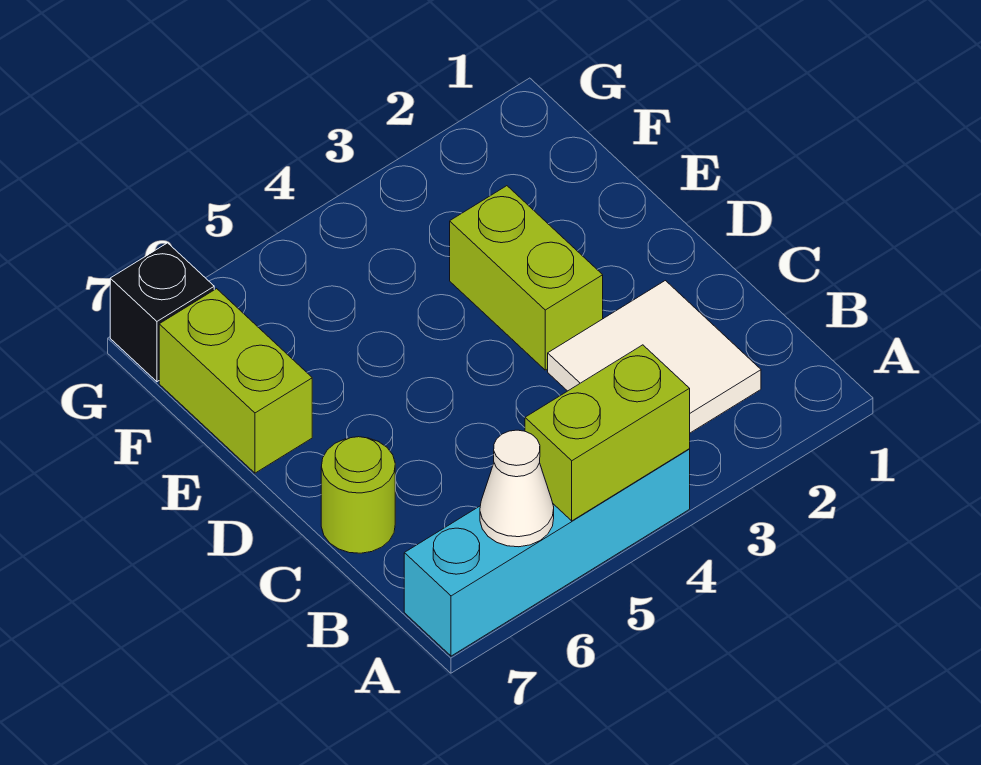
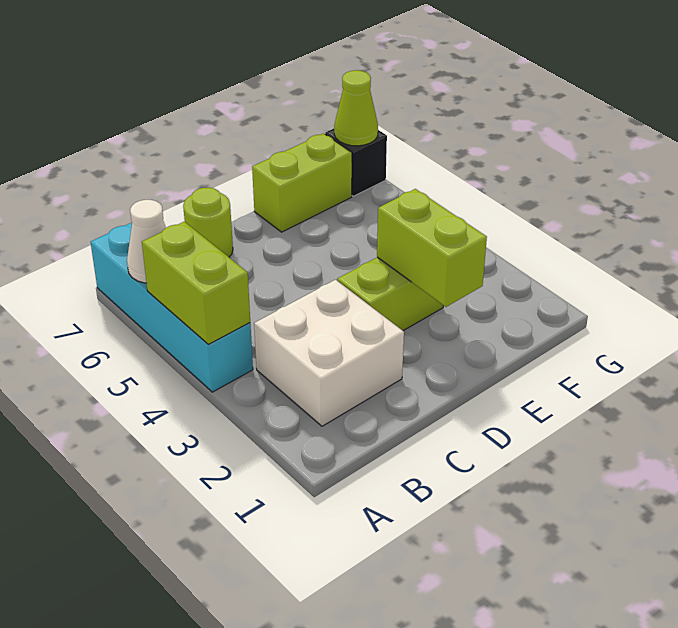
white 2x2 tile [548,281,761,433] -> white 2x2 brick [254,280,404,426]
none -> lime 1x2 brick [377,189,487,307]
none -> lime 1x1 cone [334,70,378,146]

